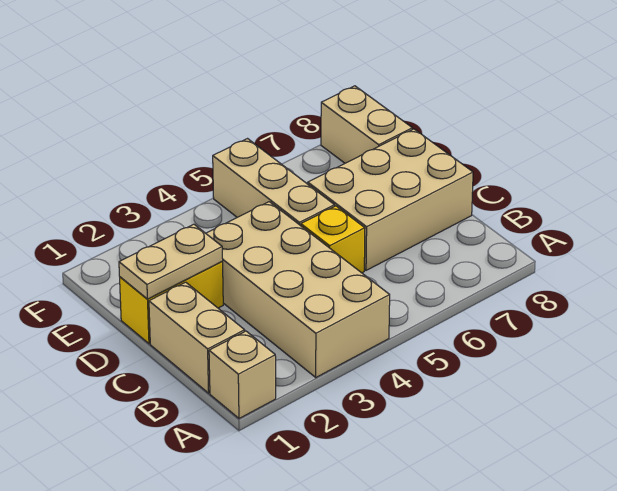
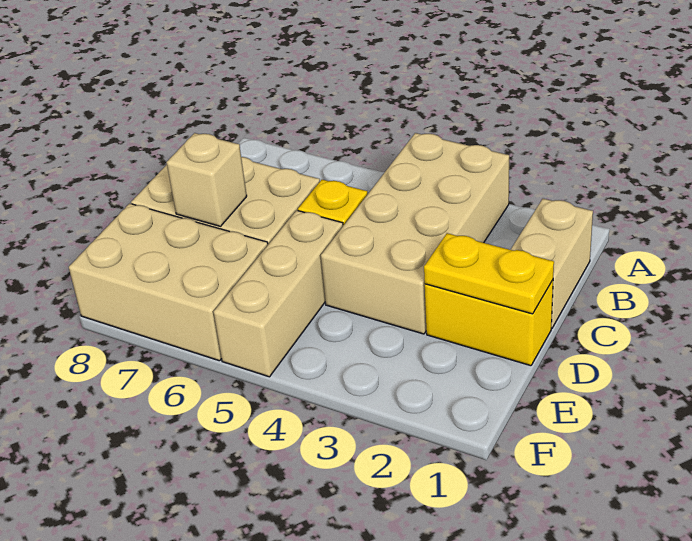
tan 1x1 brick [209,331,276,418] -> tan 1x1 brick moved to [167,133,247,226]
tan 1x2 plate [119,224,223,299] -> yellow 1x2 plate [424,233,554,314]
tan 1x2 brick [321,86,412,163] -> tan 2x3 brick [69,204,268,361]

